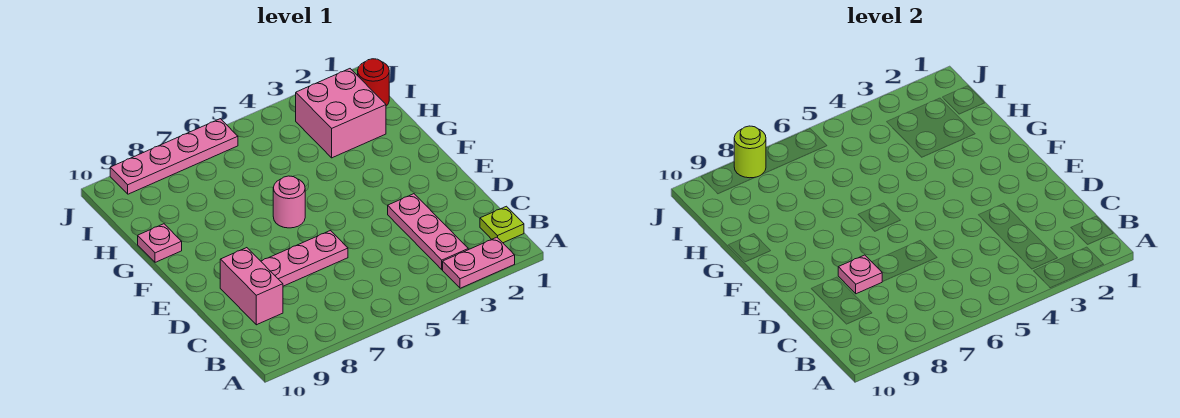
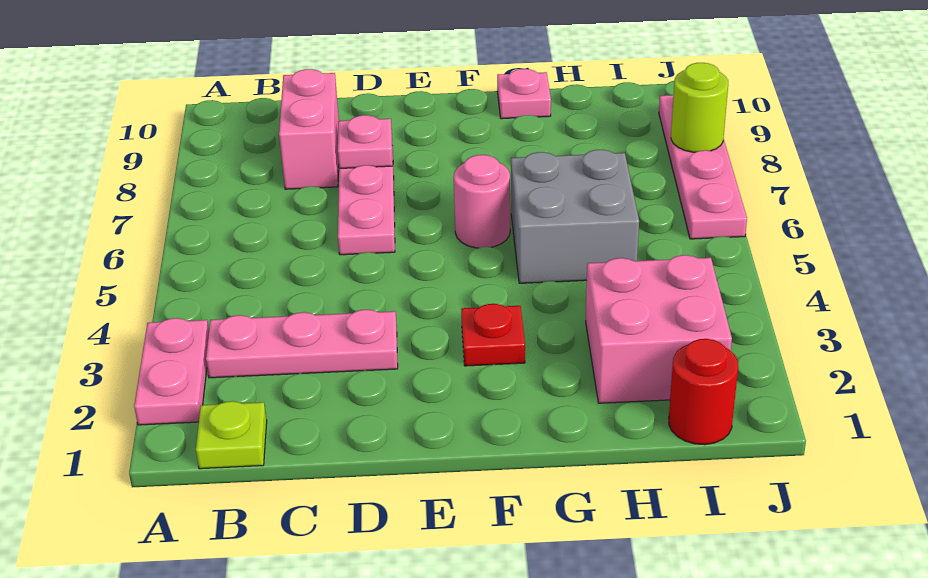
pink 1x2 brick [220,248,283,325] -> pink 1x2 brick turned to [279,69,339,189]
none -> red 1x1 plate [461,304,525,366]
none -> grey 2x2 brick [511,150,639,283]

